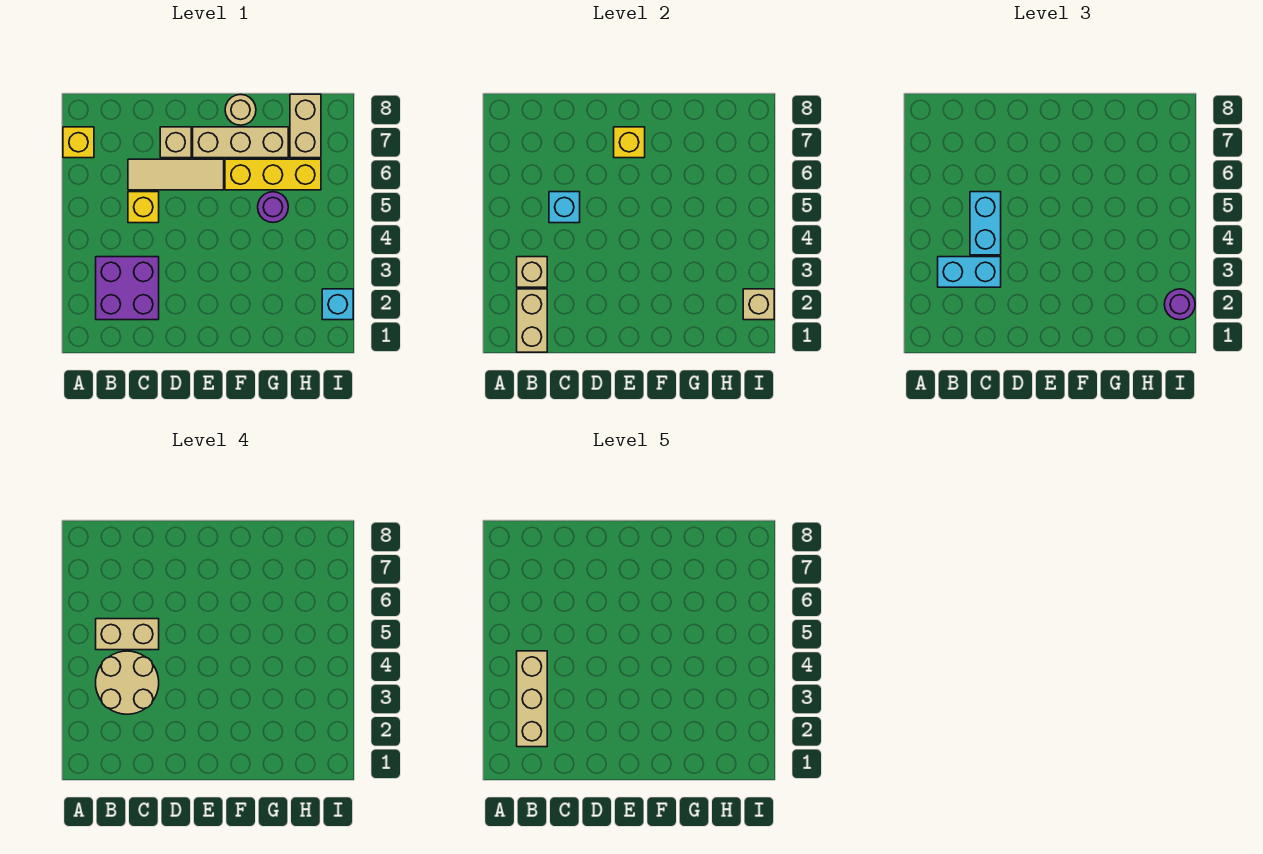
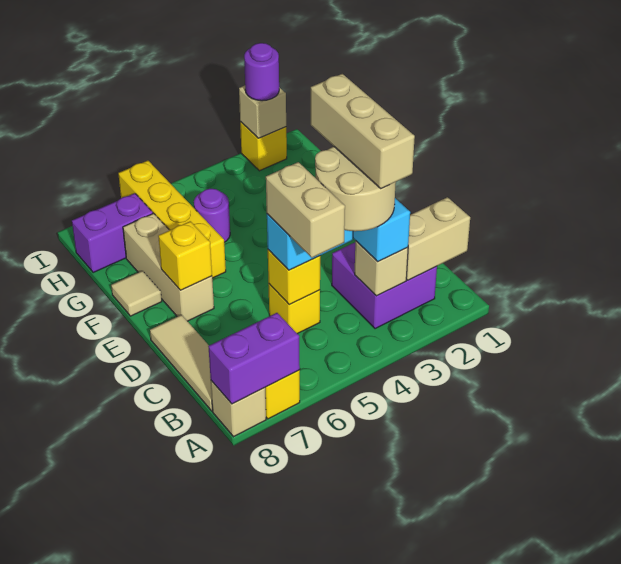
none -> purple 1x2 brick [208,313,300,404]
tan 1x3 brick [517,651,547,747] -> tan 1x3 brick turned to [311,74,415,189]
cyan 1x1 brick [549,192,580,223] -> yellow 1x1 brick [268,250,320,305]
tan 1x3 tile [128,159,224,190] -> tan 1x3 tile moved to [150,315,213,411]
tan 1x1 brick [160,127,191,158] -> tan 1x1 brick moved to [211,381,266,437]
yellow 1x3 brick [225,159,321,190] -> yellow 1x4 brick [118,161,226,278]
tan 1x1 round brick [225,95,256,125] -> tan 1x1 tile [111,271,162,316]
tan 1x2 brick [290,94,321,158] -> purple 1x2 brick [72,193,153,273]
cyan 1x1 brick [322,289,353,320] -> yellow 1x1 brick [240,122,287,171]

